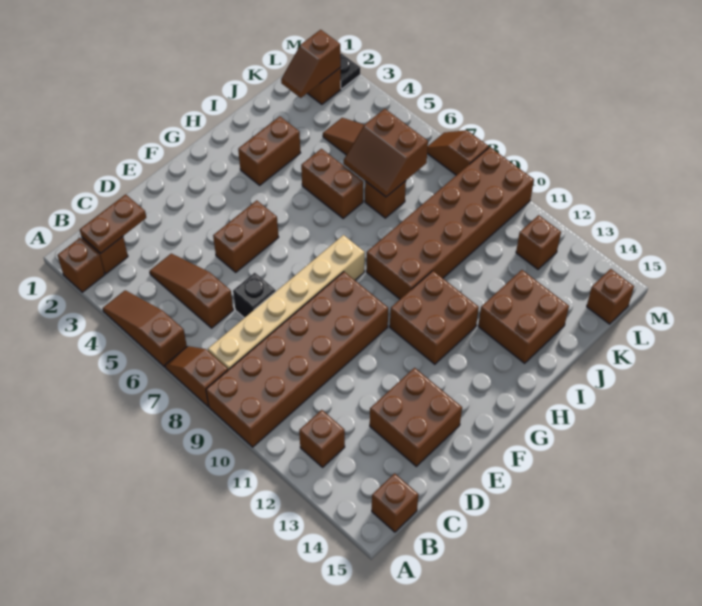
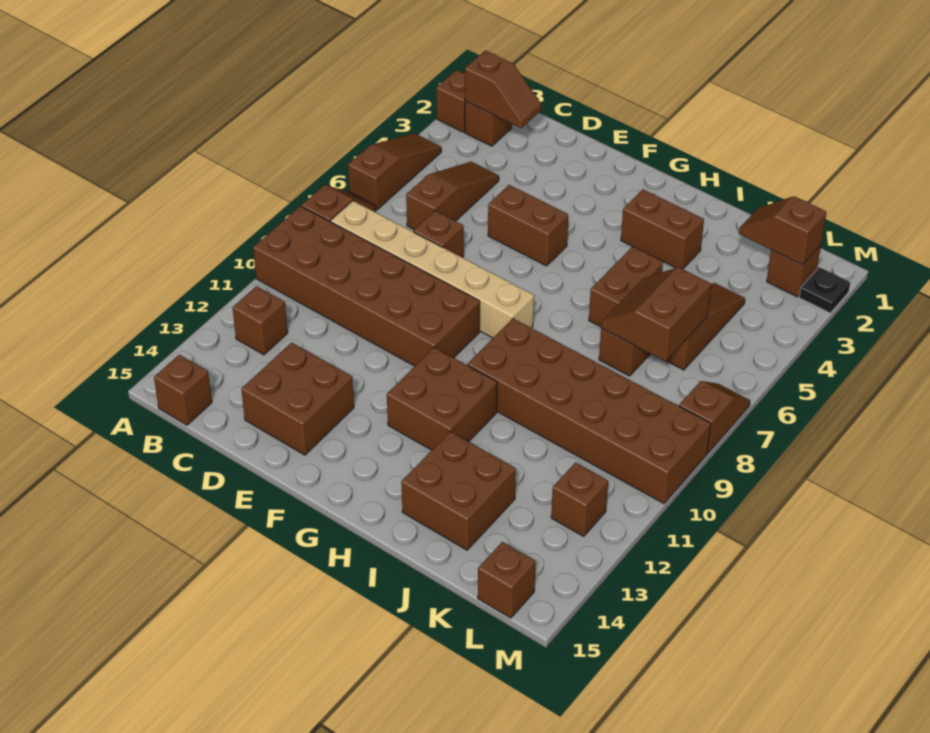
brown 1x2 plate [80,194,146,253] -> brown 1x2 slope [465,51,541,128]
black 1x1 brick [233,273,276,318] -> brown 1x1 brick [413,211,464,258]

